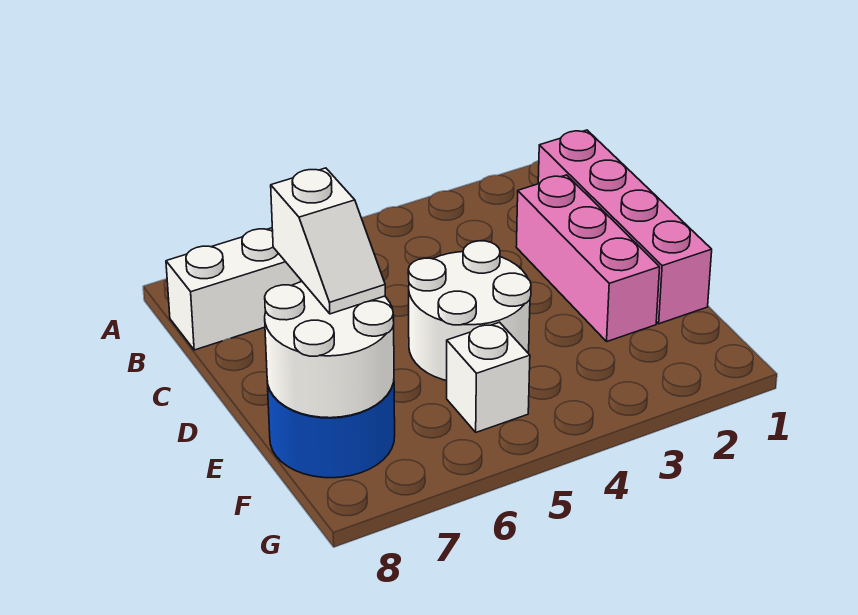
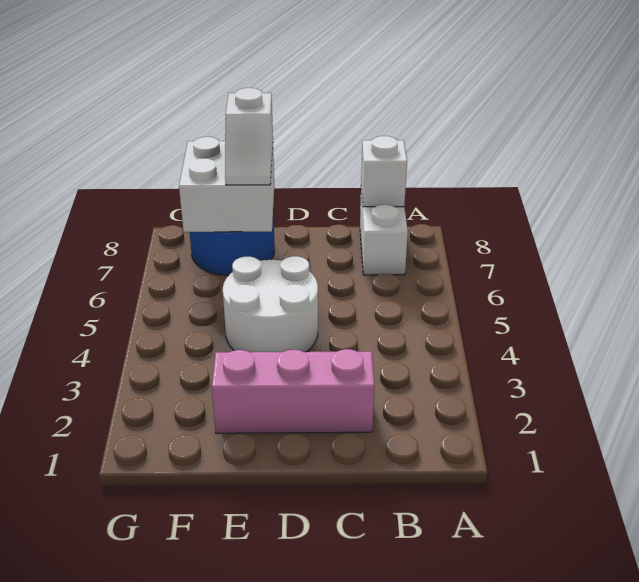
pink 1x4 brick [538,130,712,324] -> none
white 1x2 slope [271,168,385,314] -> white 1x2 slope turned to [225,88,273,185]
white 2x2 round brick [265,282,394,418] -> white 2x2 brick [179,137,274,232]
white 1x1 brick [447,322,530,432] -> white 1x1 brick moved to [361,136,407,207]

